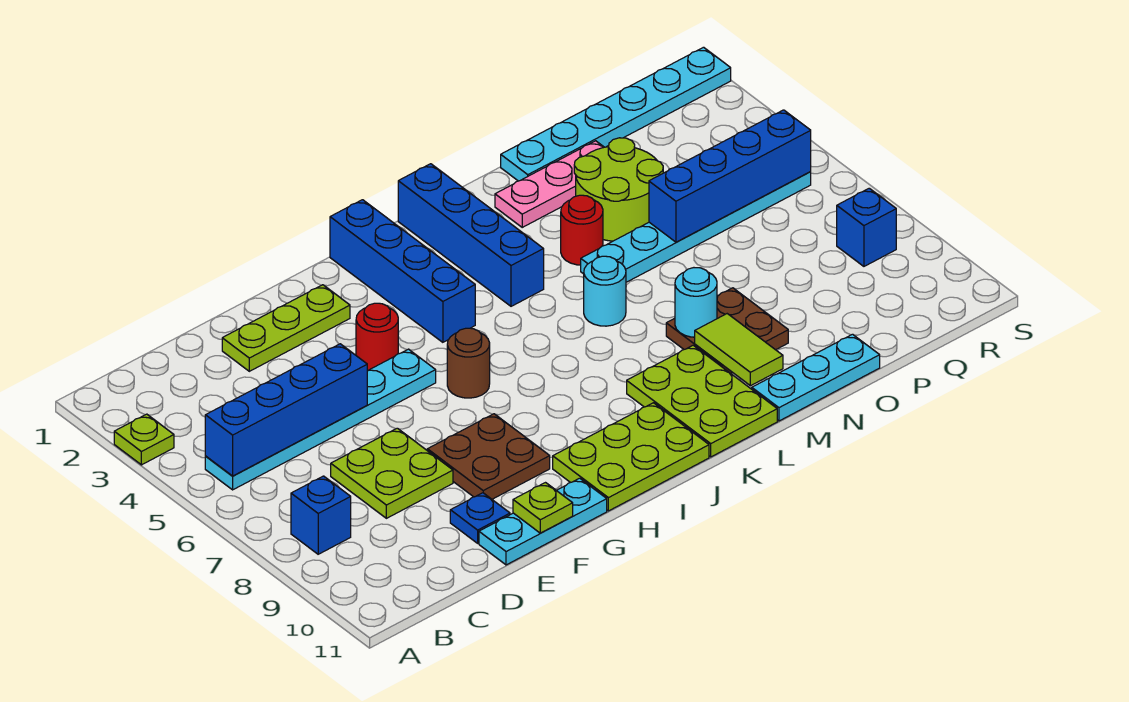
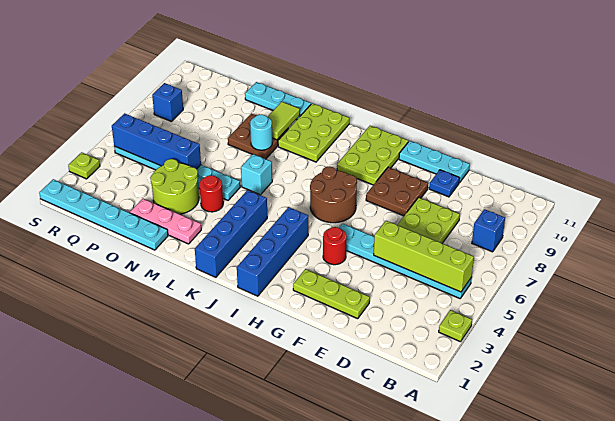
blue 1x4 brick [205,344,367,476] -> lime 1x4 brick [374,221,474,292]
lime 1x1 plate [513,483,573,533] -> lime 1x1 plate moved to [68,152,100,179]
brown 1x1 round brick [447,328,490,398] -> brown 2x2 round brick [310,167,357,223]
lime 2x3 plate [553,403,709,511] -> lime 2x3 plate turned to [337,126,408,185]
cyan 1x1 round brick [584,256,626,326] -> cyan 1x1 brick [241,154,272,195]

